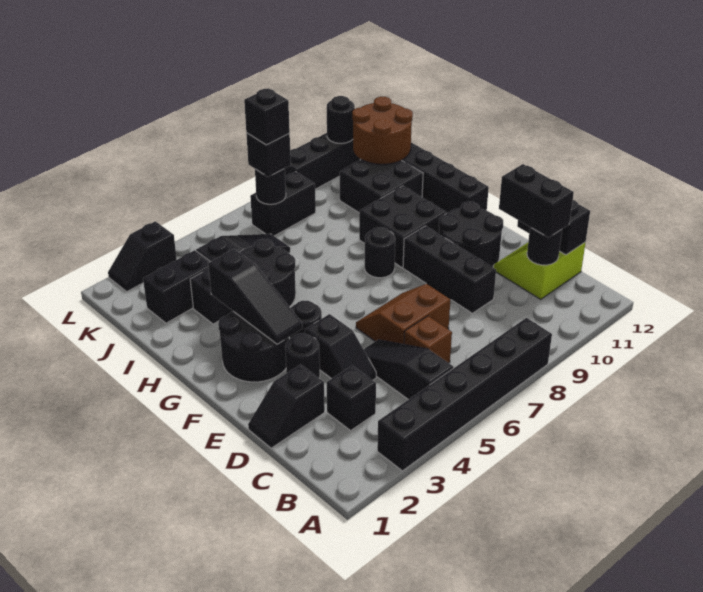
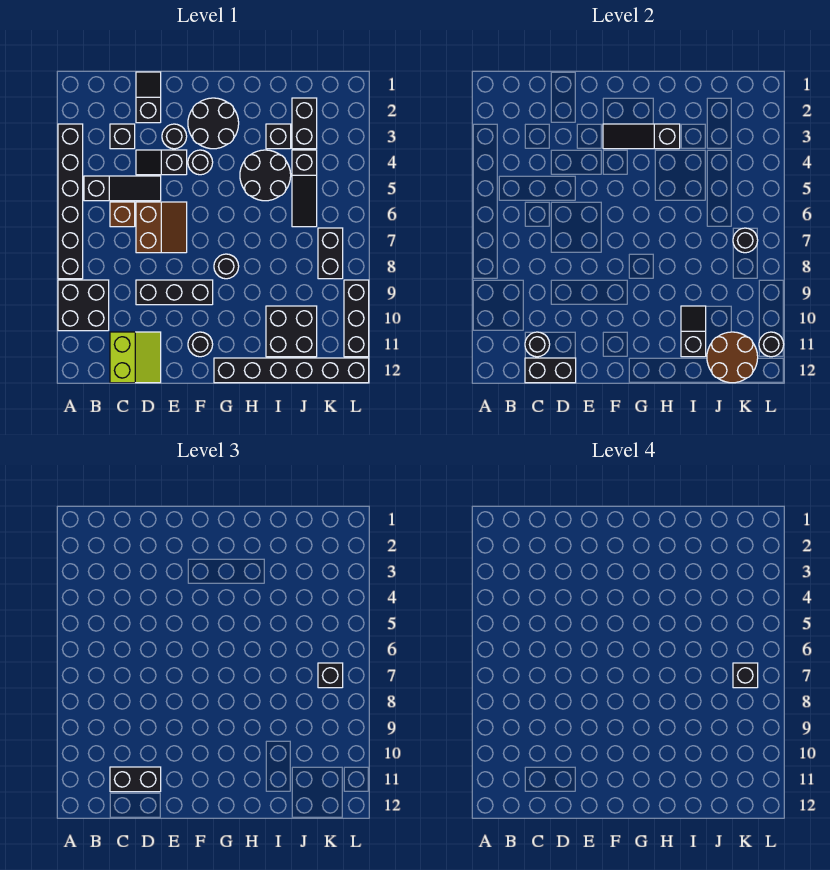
black 2x2 round brick [439,202,503,267] -> black 1x1 round brick [188,332,213,357]
black 2x2 brick [359,186,446,268] -> black 2x2 brick moved to [58,280,109,331]
black 1x2 slope [108,221,177,292] -> black 1x2 slope moved to [681,306,706,357]

